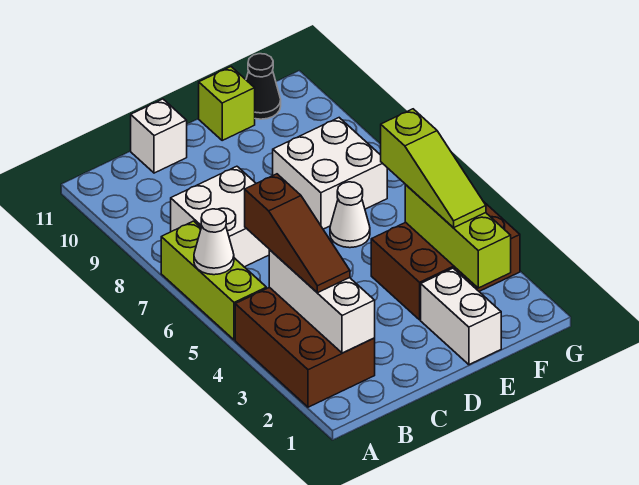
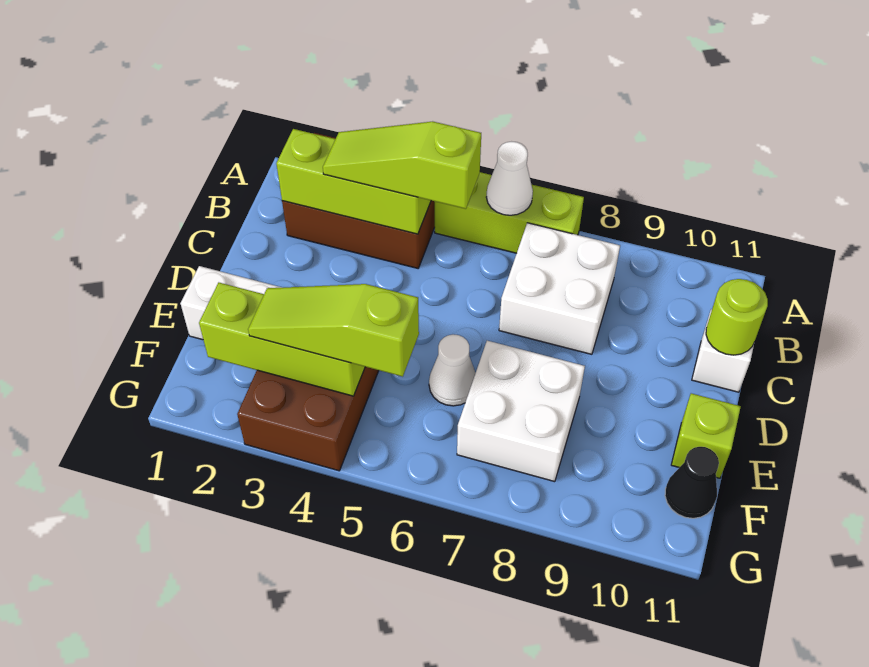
white 1x3 brick [269,250,375,353] -> lime 1x3 brick [276,129,431,234]
brown 1x3 slope [245,174,350,293] -> lime 1x3 slope [323,122,481,209]
none -> lime 1x1 round brick [706,279,768,355]

